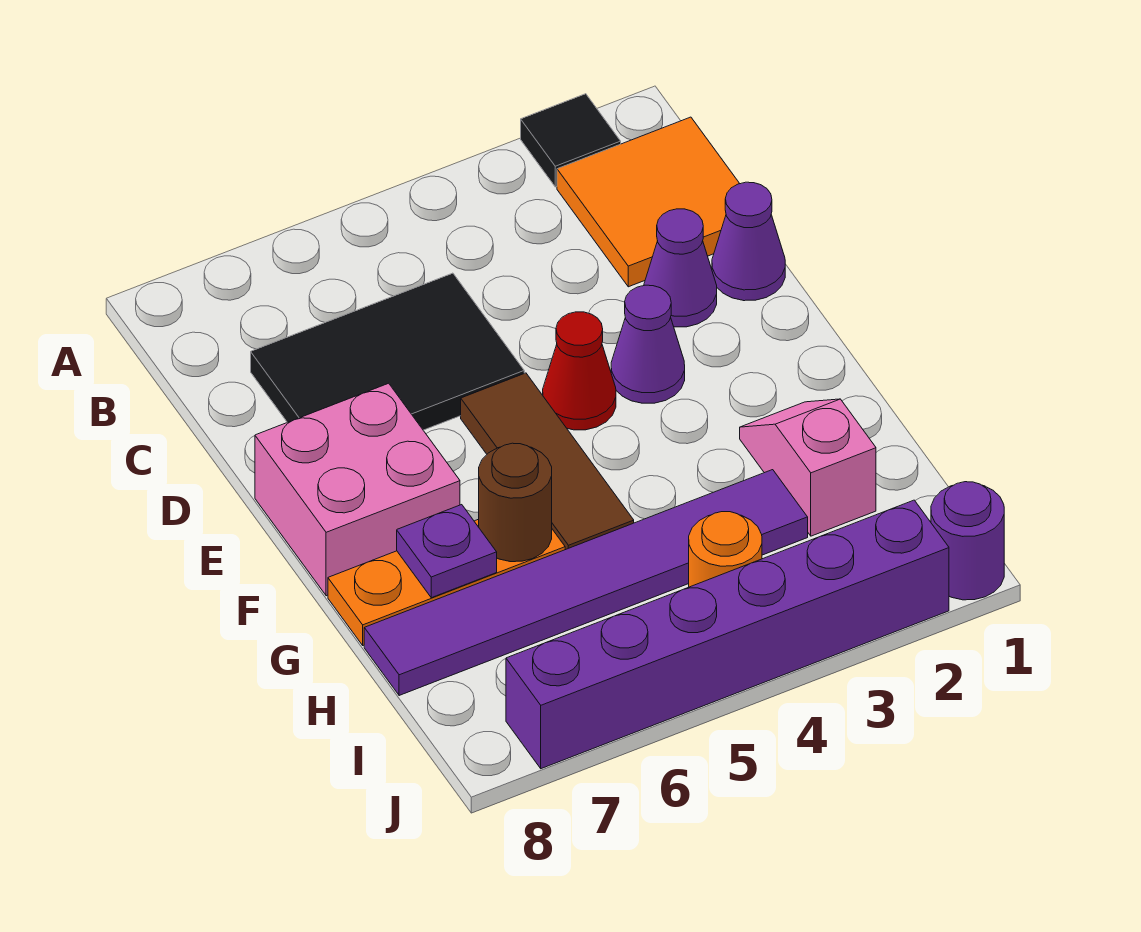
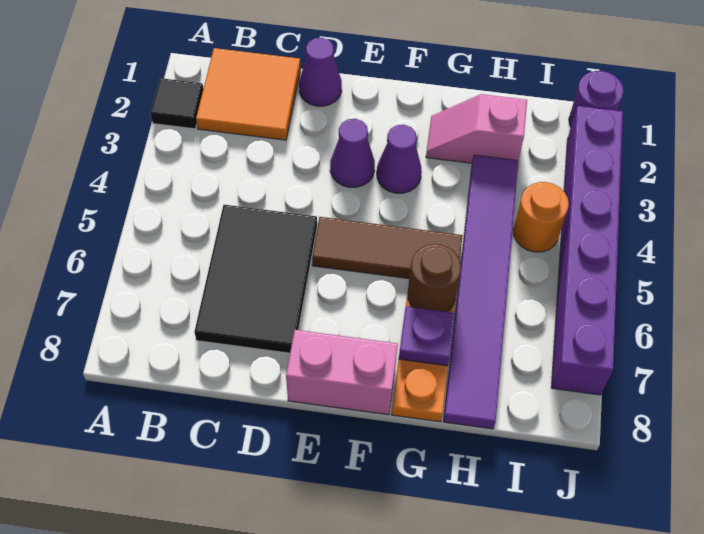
purple 1x1 cone [644,209,717,327] -> purple 1x1 cone moved to [377,125,422,193]
red 1x1 cone [543,312,616,430] -> none
pink 2x2 brick [255,383,460,596] -> pink 1x2 brick [286,330,398,415]

